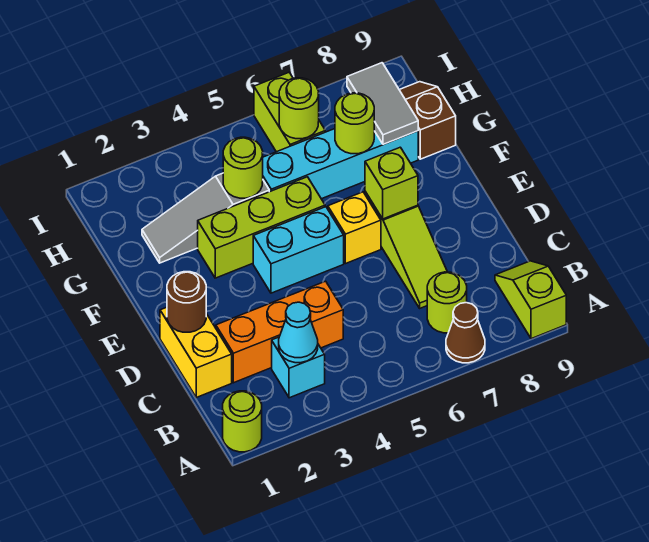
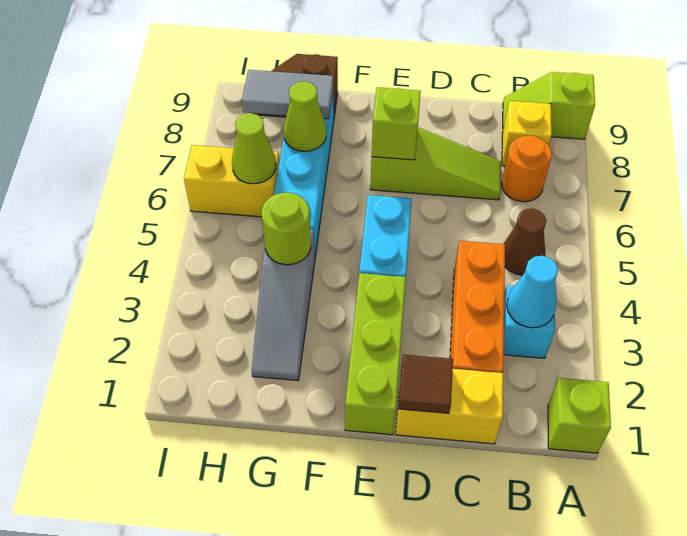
lime 1x1 round brick [223,391,262,452] -> lime 1x1 brick [548,378,611,453]
brown 1x1 cone [446,303,485,363] -> brown 1x1 cone moved to [504,208,546,275]
lime 1x1 round brick [427,272,467,333] -> orange 1x1 round brick [502,136,552,202]
brown 1x1 round brick [167,272,206,332] -> brown 1x1 tile [398,355,453,413]
yellow 1x1 brick [328,192,381,264] -> yellow 1x1 brick moved to [502,101,552,166]
lime 1x3 brick [198,177,325,278] -> lime 1x3 brick moved to [345,273,406,435]
lime 1x1 round brick [335,93,374,154] -> lime 1x1 cone [284,81,326,151]
lime 1x2 brick [254,73,325,152] -> yellow 1x2 brick [184,145,280,217]
lime 1x1 round brick [279,78,319,139] -> lime 1x1 cone [232,113,276,184]

